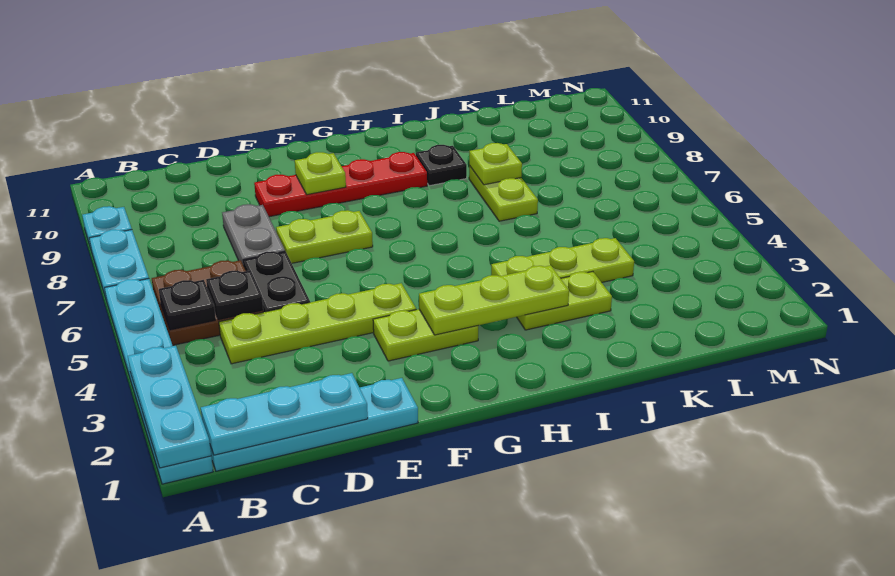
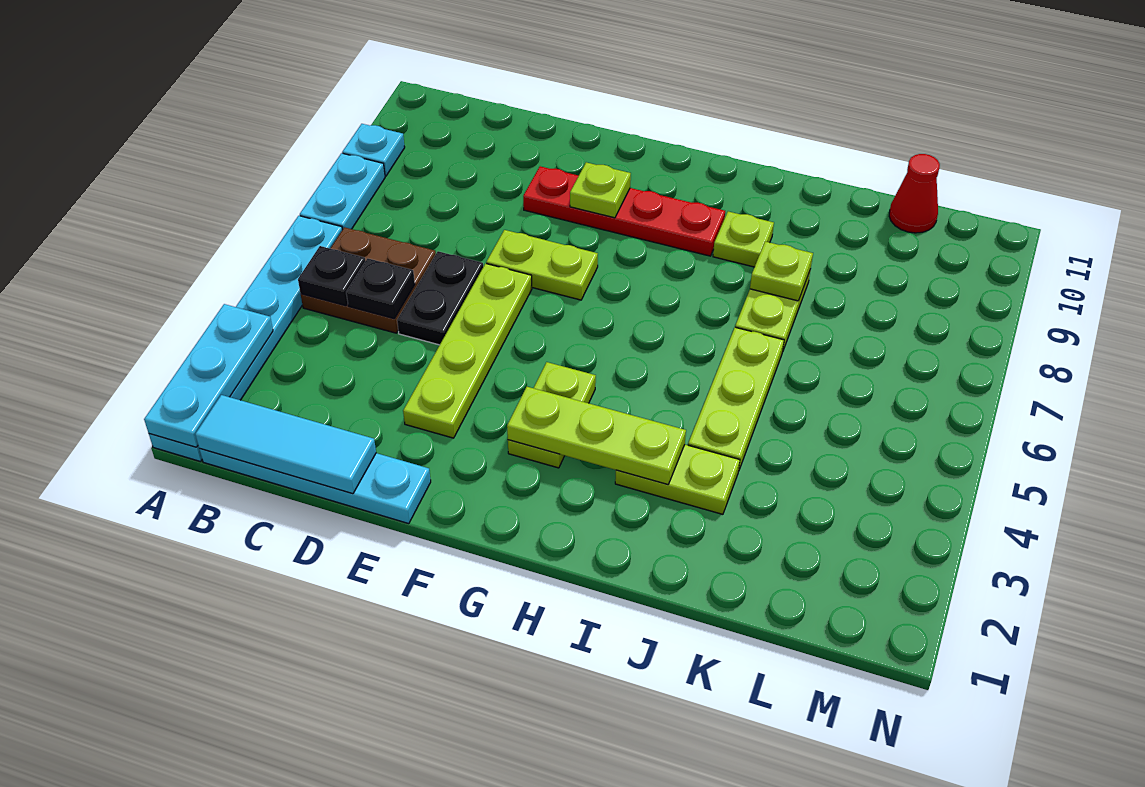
cyan 1x3 plate [201,373,368,455] -> cyan 1x3 tile [195,395,376,494]
lime 1x4 plate [219,283,416,364] -> lime 1x4 plate turned to [403,264,532,438]
grey 1x2 plate [222,204,285,266] -> none
lime 1x2 plate [373,309,478,361] -> lime 1x2 plate turned to [508,362,596,468]
lime 1x3 plate [491,238,634,282] -> lime 1x3 plate turned to [688,327,784,470]
black 1x1 plate [416,145,467,186] -> lime 1x1 plate [713,211,774,267]
none -> red 1x1 cone [889,154,940,233]

